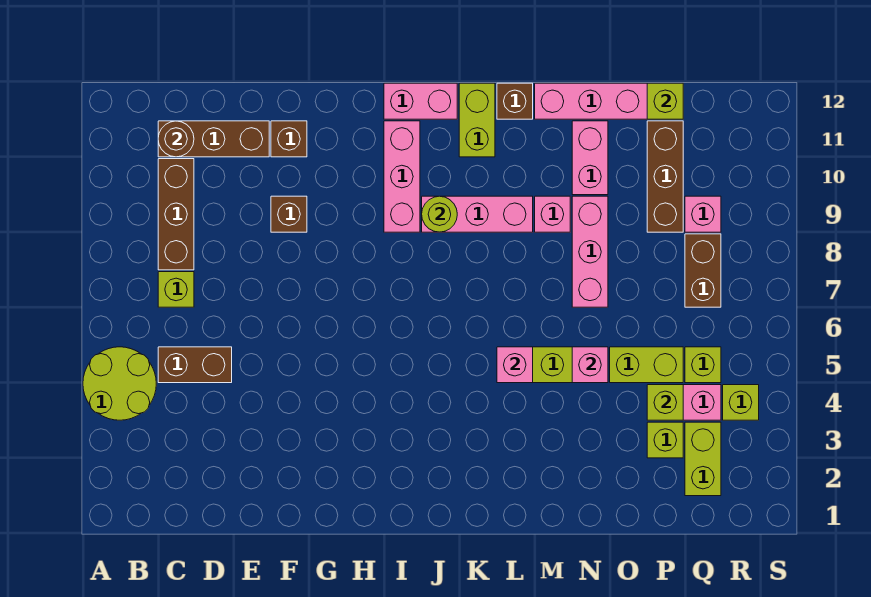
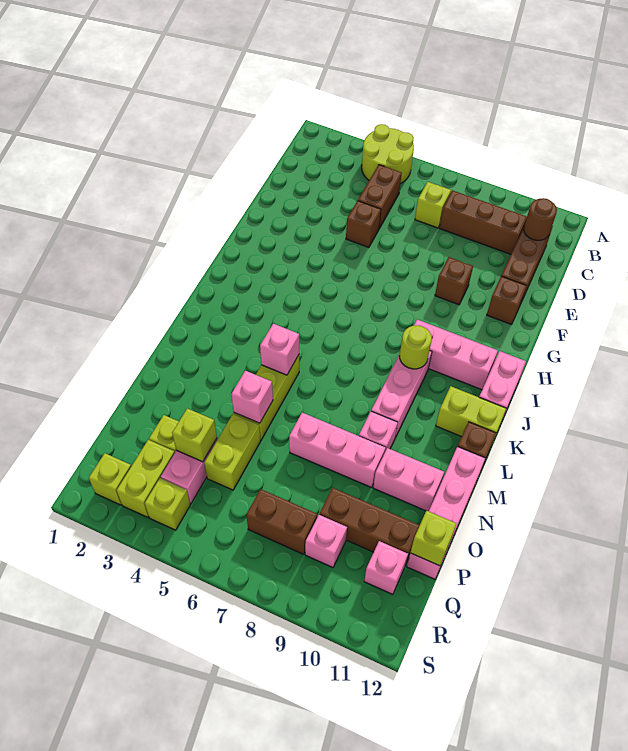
none -> brown 1x1 brick [346,201,381,248]
lime 1x2 brick [685,422,721,496] -> lime 1x2 brick turned to [117,440,175,517]
lime 1x1 brick [685,347,721,383] -> lime 1x1 brick moved to [89,453,131,505]
none -> pink 1x1 brick [364,541,408,594]

